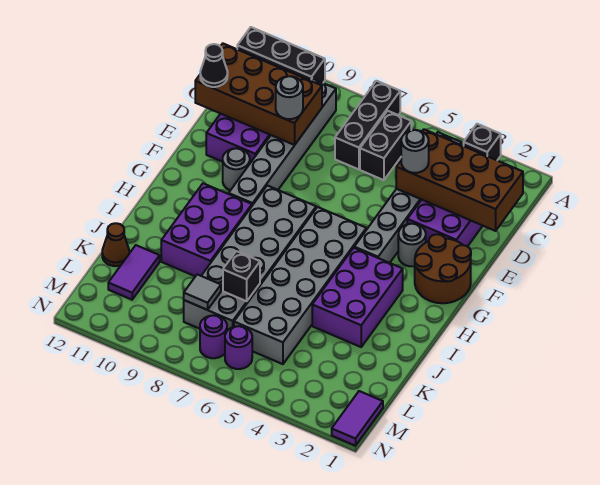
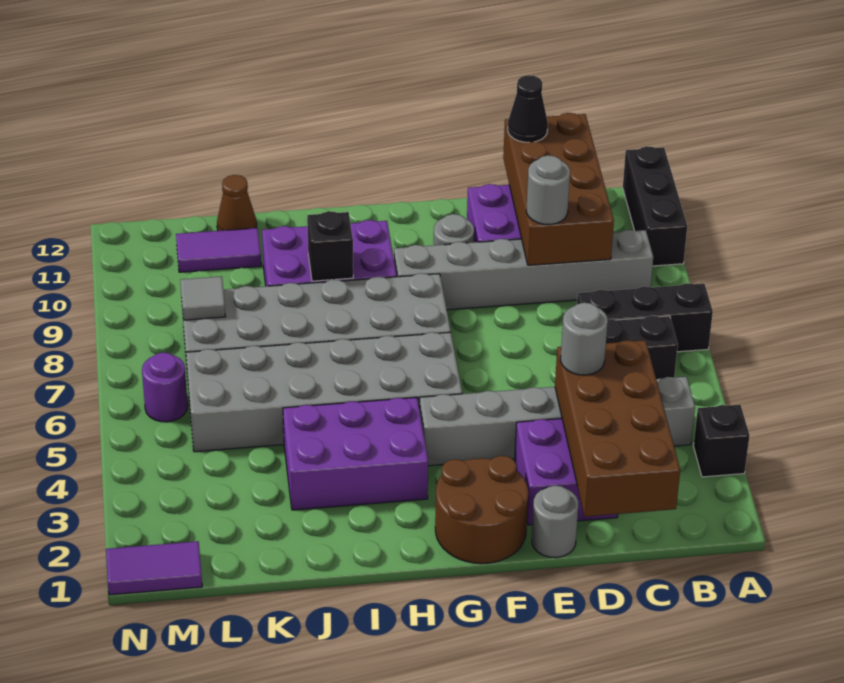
grey 1x1 round brick [398,224,426,266] -> grey 1x1 round brick moved to [532,486,578,558]
black 1x1 brick [223,251,260,301] -> black 1x1 brick moved to [307,211,353,281]
purple 1x1 round brick [200,315,227,358] -> none

